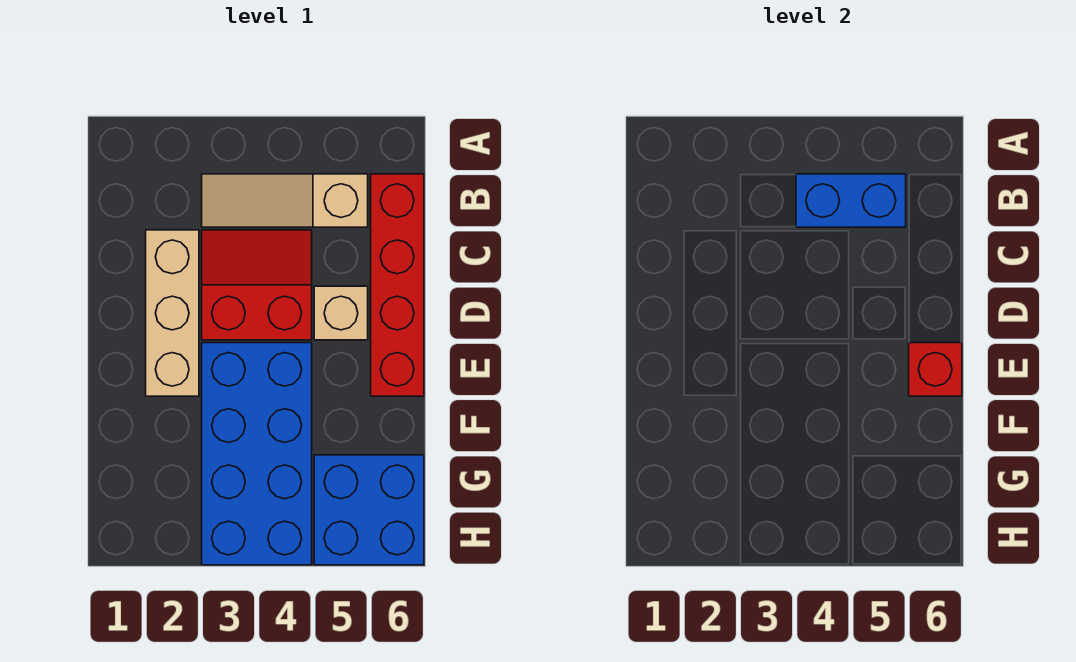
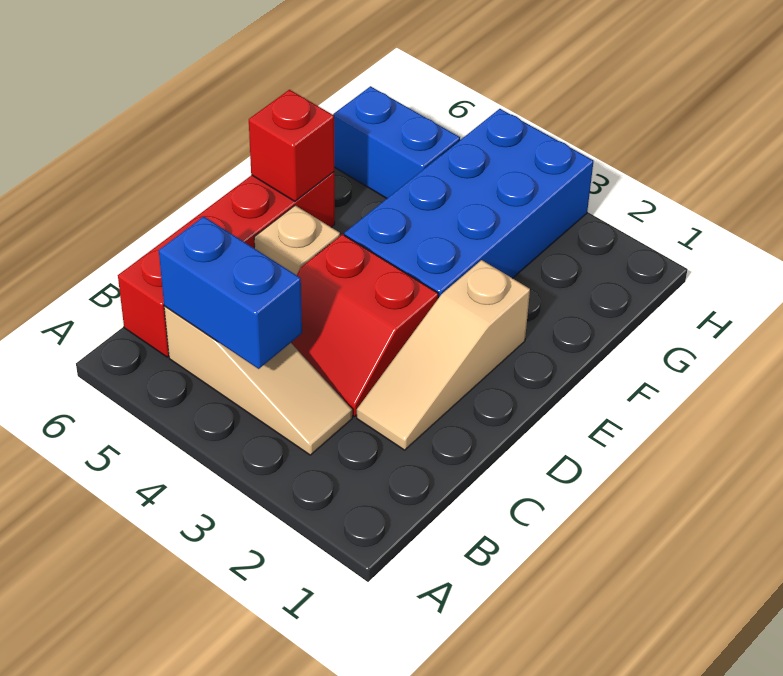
tan 1x3 brick [146,230,199,396] -> tan 1x3 slope [357,260,530,450]
blue 2x2 brick [314,455,424,565] -> blue 1x2 brick [333,86,460,198]

